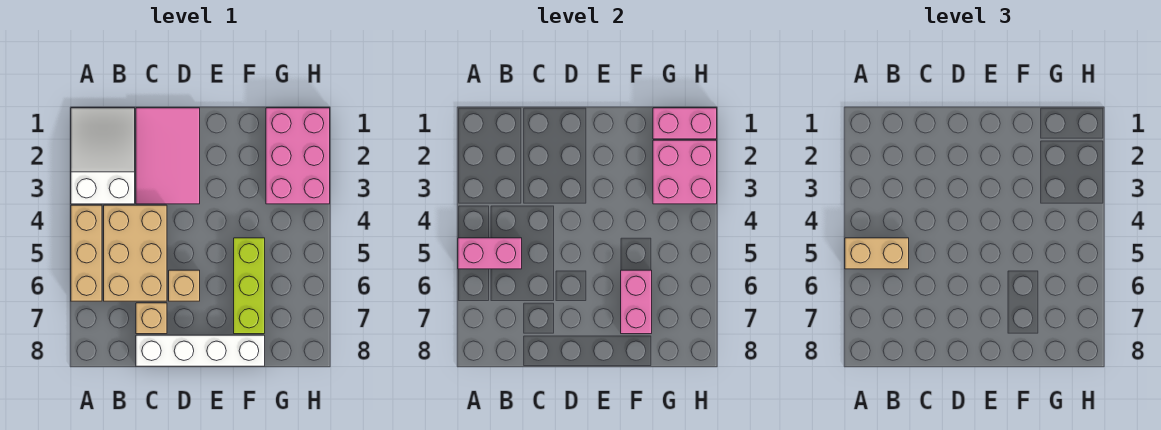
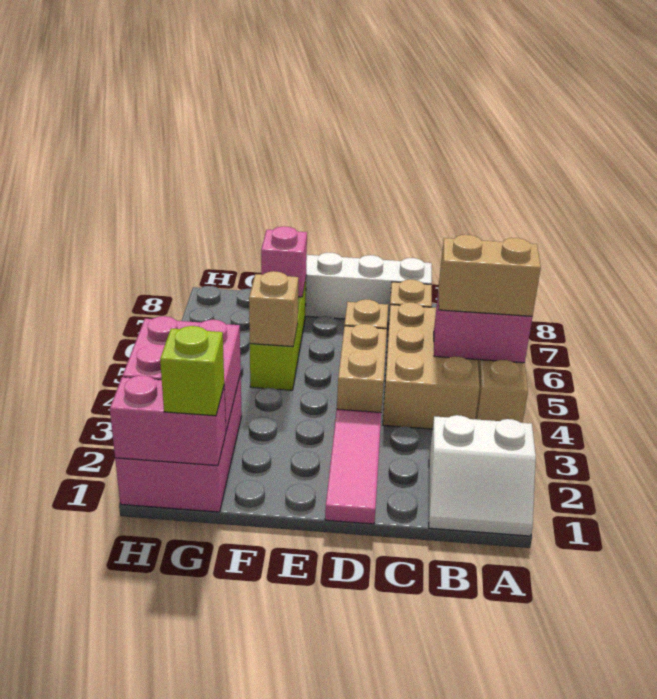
white 2x3 slope [71,108,135,204] -> white 2x2 slope [429,415,536,536]
pink 2x3 tile [136,108,200,204] -> pink 1x3 tile [325,409,381,524]
none -> tan 1x2 brick [337,324,387,413]
none -> tan 1x1 brick [249,271,298,347]
pink 1x2 brick [621,270,652,334] -> pink 1x1 brick [261,226,307,297]
none -> lime 1x1 brick [160,326,224,416]

